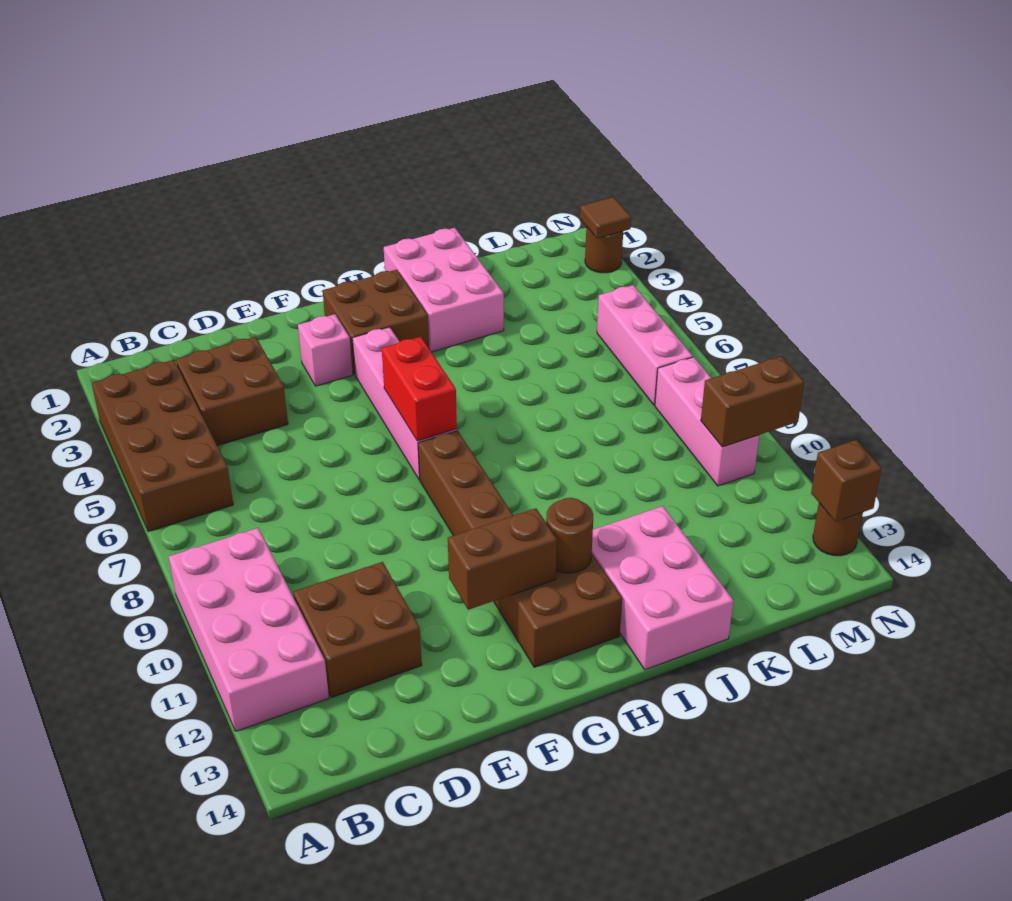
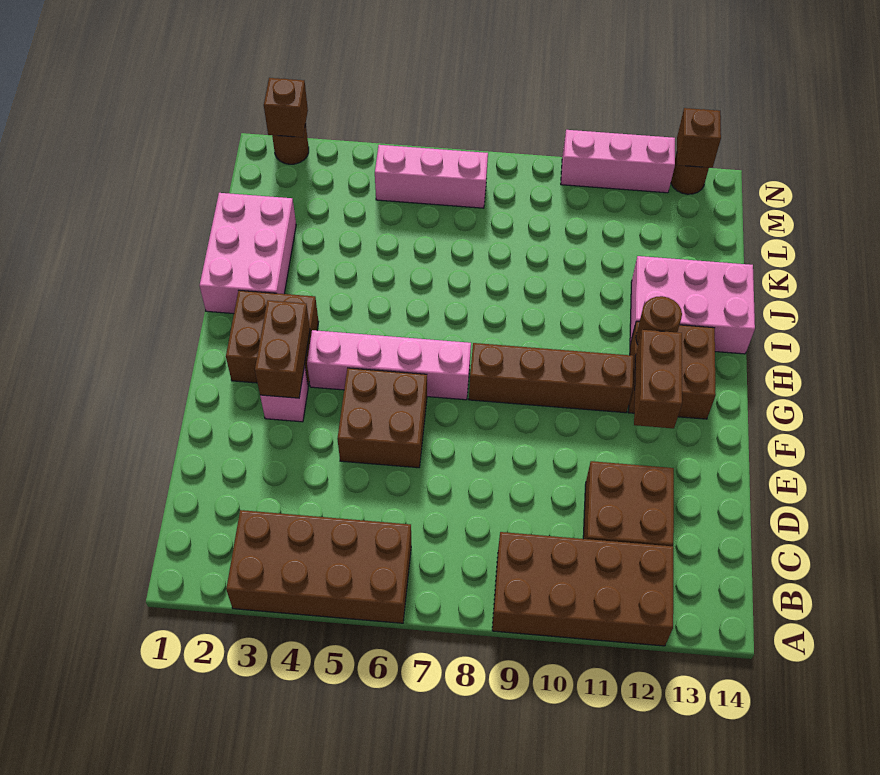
pink 2x4 brick [169,528,329,731] -> brown 2x4 brick [492,532,673,646]
brown 2x2 brick [176,337,288,446] -> brown 2x2 brick moved to [337,368,427,468]
red 1x2 brick [382,337,457,441] -> none
pink 2x3 brick [384,228,504,352] -> pink 2x3 brick turned to [200,193,296,314]
pink 1x3 brick [655,357,759,486] -> pink 1x3 brick moved to [561,130,675,193]
brown 1x2 brick [701,356,804,447] -> brown 1x2 brick moved to [255,300,310,398]
brown 1x1 tile [580,197,631,238] -> brown 1x1 brick [264,78,308,137]

